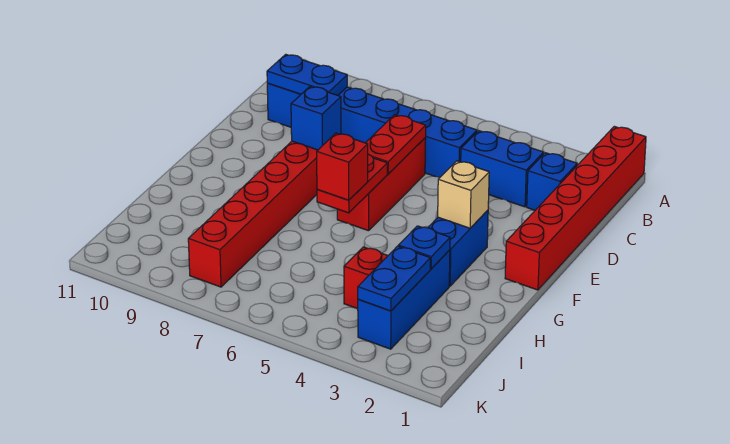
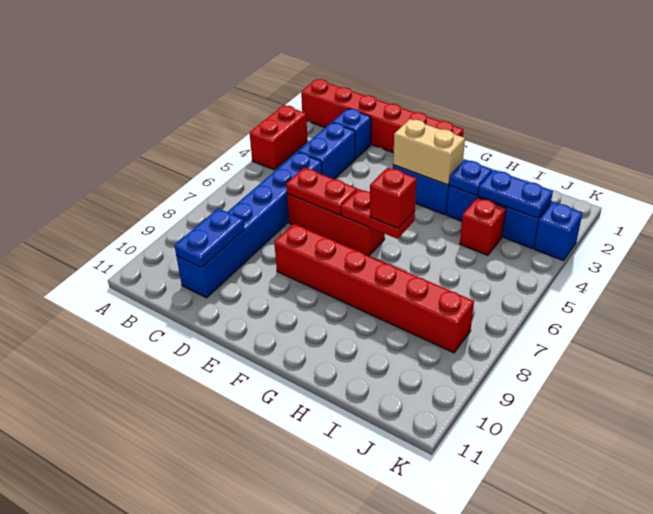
none -> red 1x2 brick [250,105,308,170]
blue 1x1 brick [291,86,341,150] -> blue 1x1 brick moved to [534,202,582,261]
tan 1x1 brick [438,161,489,228] -> tan 1x2 brick [393,119,465,185]

